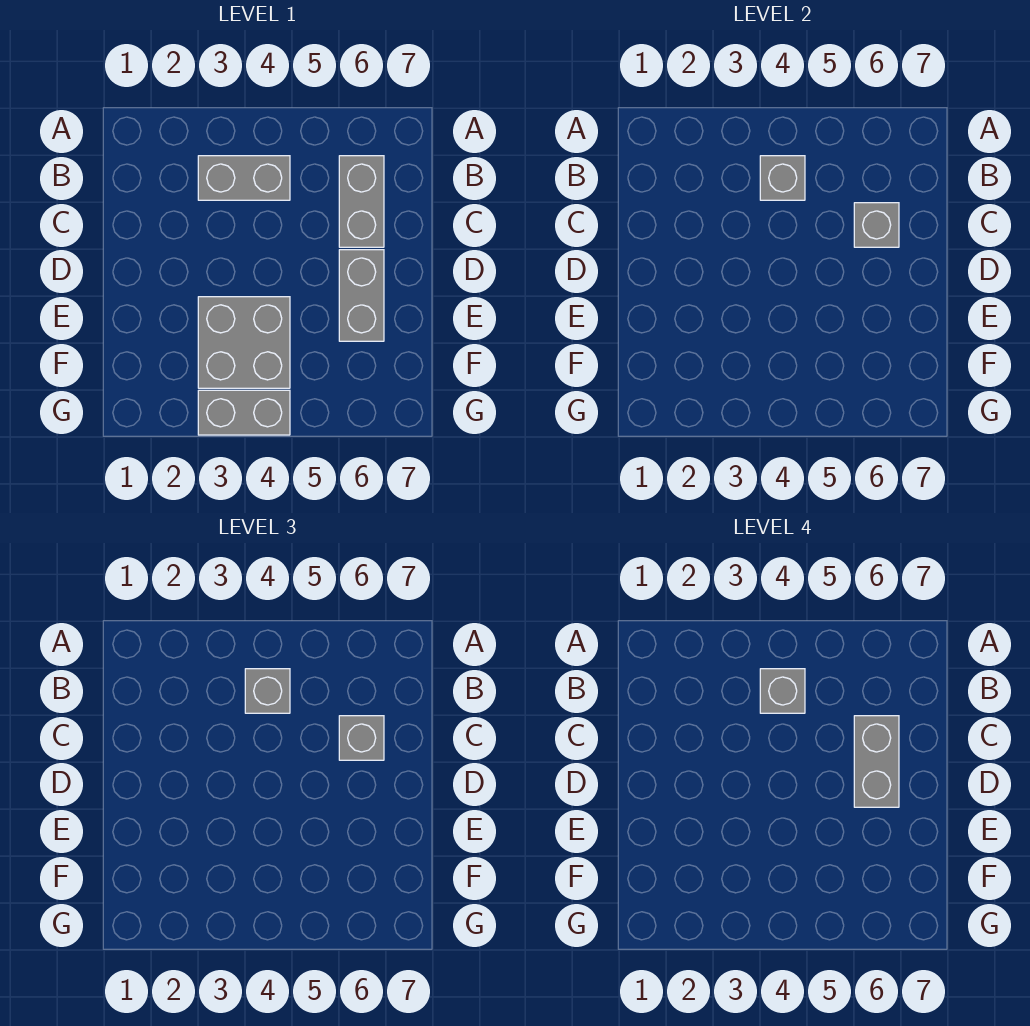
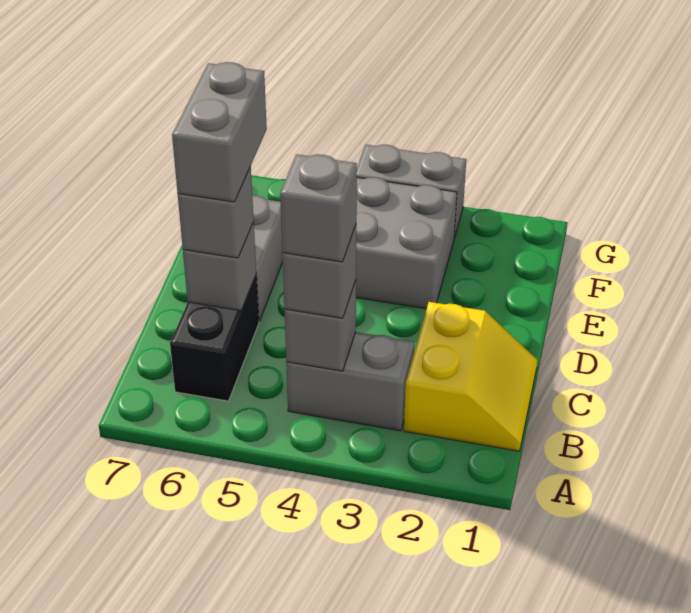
none -> yellow 2x2 slope [404,302,537,451]
grey 1x2 brick [339,156,384,247] -> black 1x2 brick [170,276,259,401]

